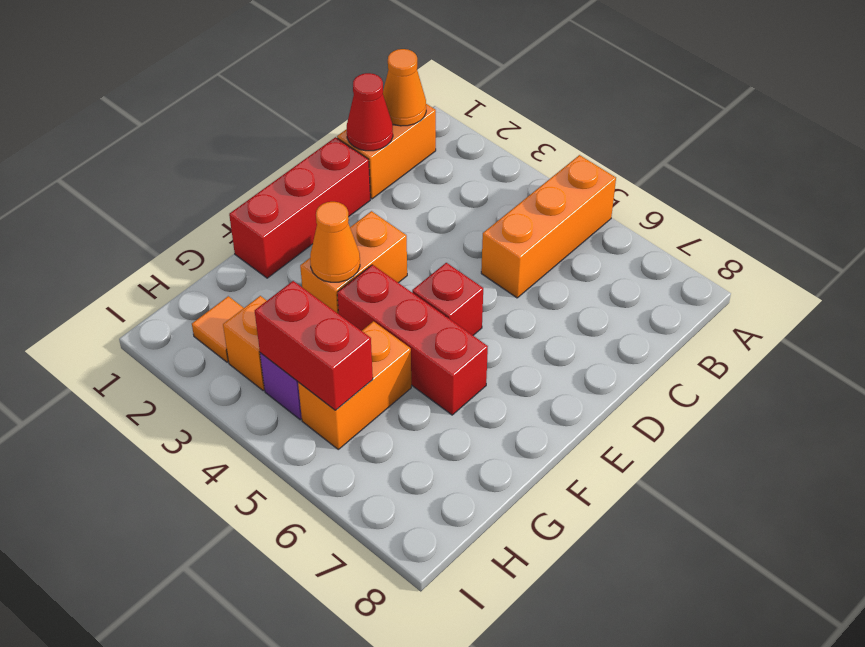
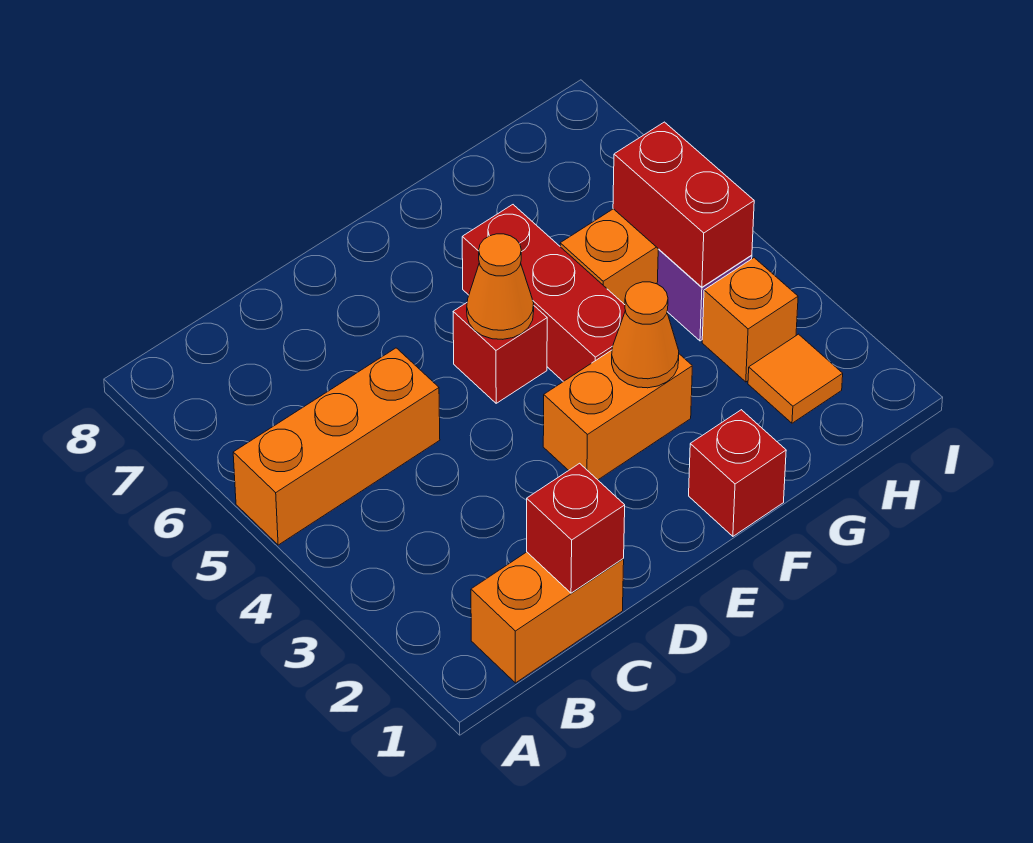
orange 1x1 cone [383,49,426,126] -> orange 1x1 cone moved to [467,234,534,339]
red 1x1 cone [347,73,393,151] -> red 1x1 brick [527,463,625,593]
red 1x3 brick [229,137,370,278] -> red 1x1 brick [689,410,786,536]

